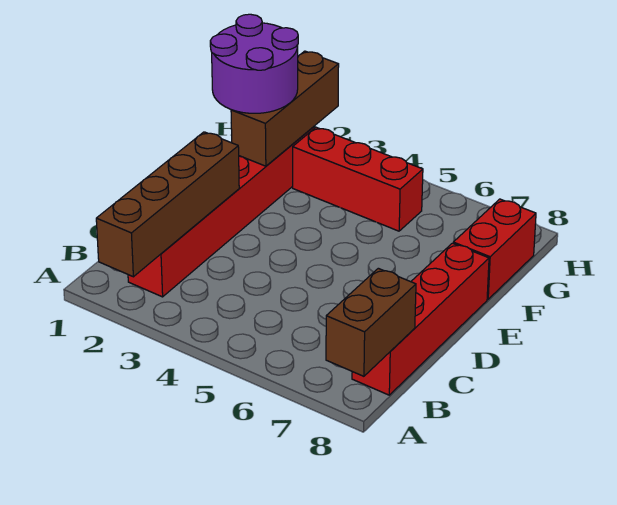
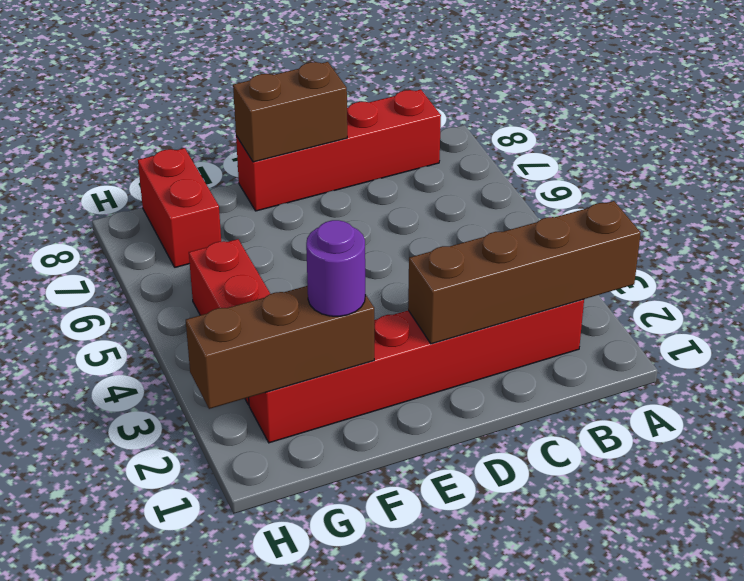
brown 1x2 brick [326,268,416,376] -> brown 1x2 brick moved to [233,62,347,162]
purple 2x2 round brick [210,14,298,113] -> purple 1x1 round brick [306,220,365,316]
red 1x2 brick [453,199,536,299] -> red 1x2 brick turned to [138,148,221,267]

